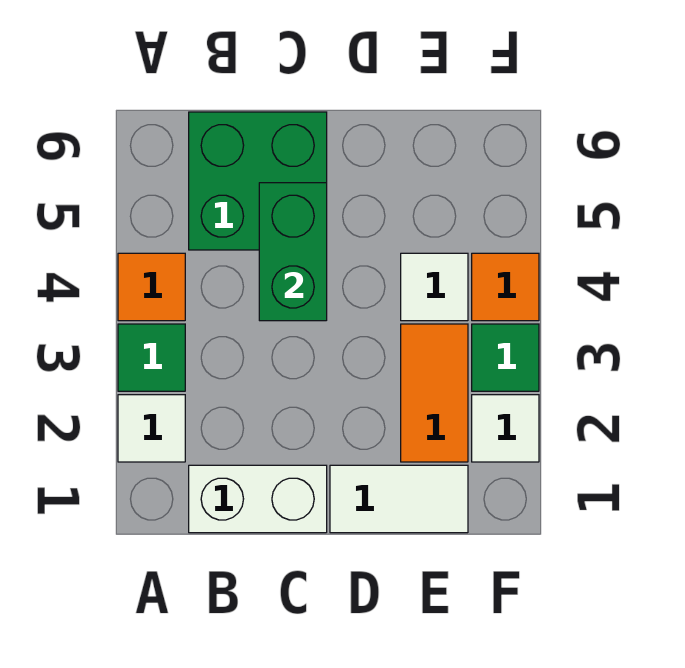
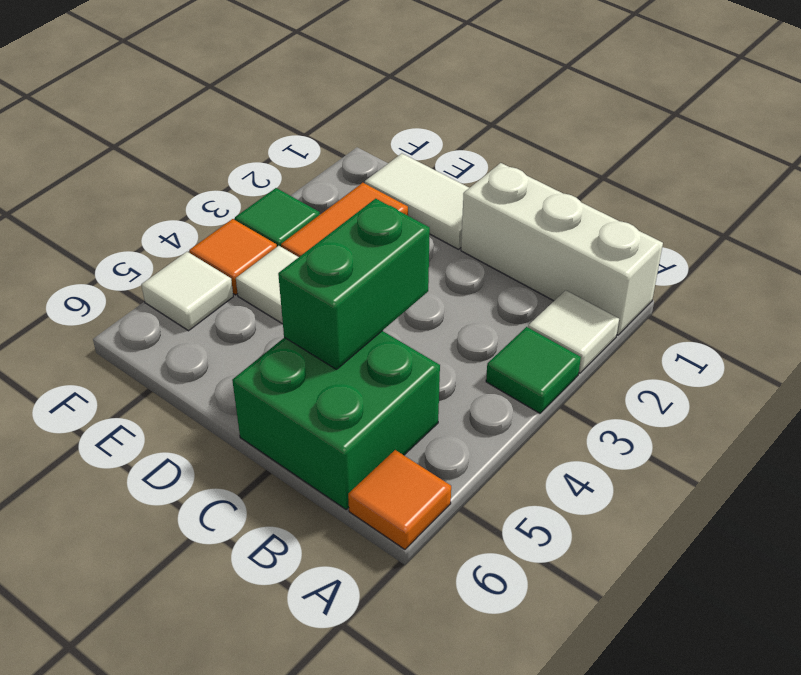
orange 1x1 tile [118,253,185,321] -> orange 1x1 tile moved to [348,450,451,549]
white 1x2 brick [189,465,327,533] -> white 1x3 brick [461,163,663,335]
white 1x1 tile [472,395,539,462] -> white 1x1 tile moved to [141,252,233,331]

